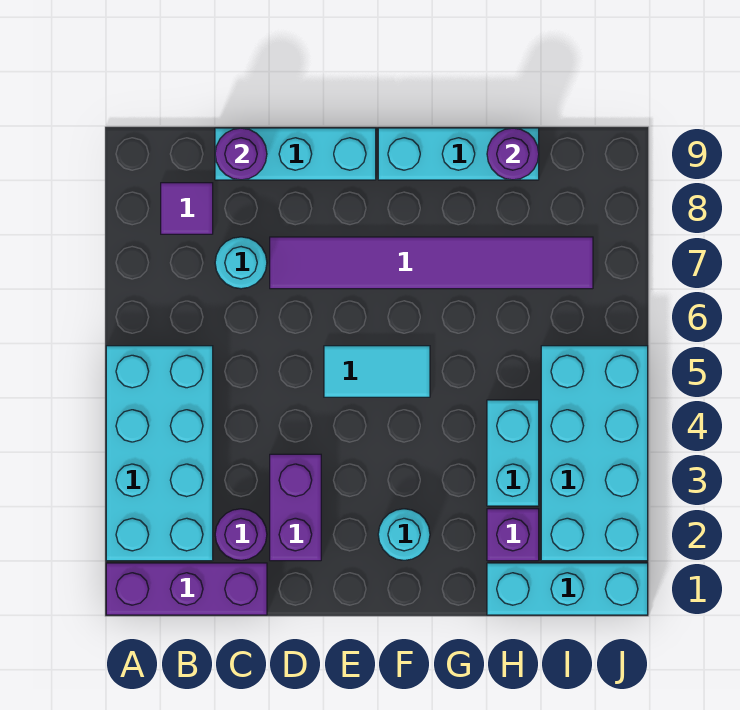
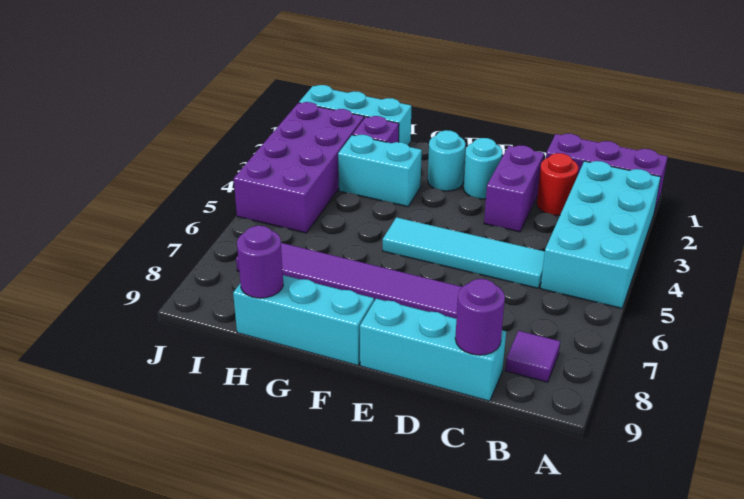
purple 1x1 round brick [215,509,267,560] -> red 1x1 round brick [537,153,578,215]
cyan 1x1 round brick [215,237,267,289] -> cyan 1x1 round brick moved to [463,138,502,199]
cyan 1x2 tile [324,346,430,397] -> cyan 1x4 tile [383,217,545,288]
cyan 1x2 brick [487,400,539,506] -> cyan 1x2 brick turned to [338,135,422,207]
cyan 2x4 brick [541,346,648,561] -> purple 2x4 brick [234,102,364,233]

